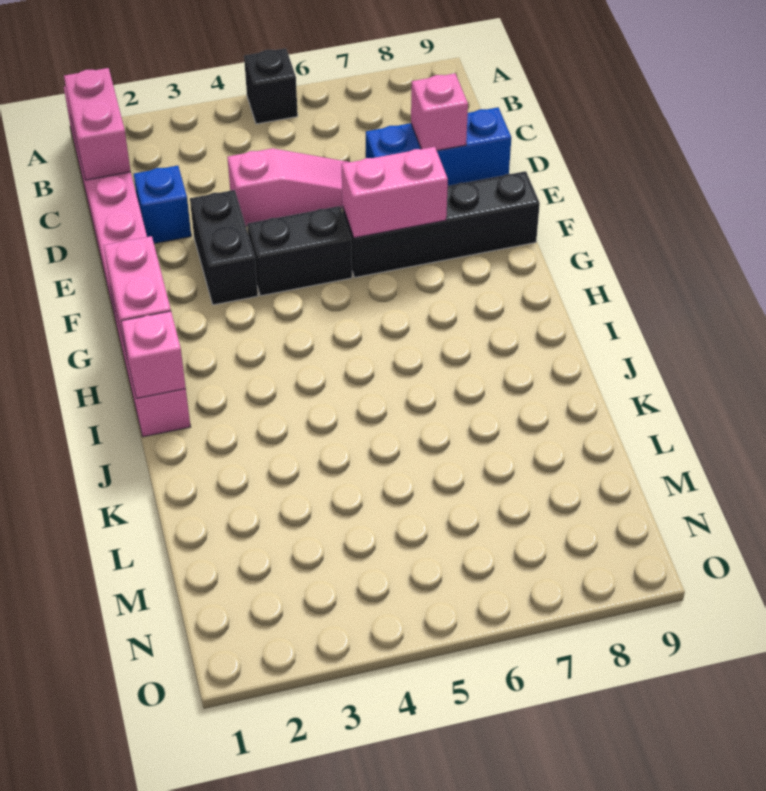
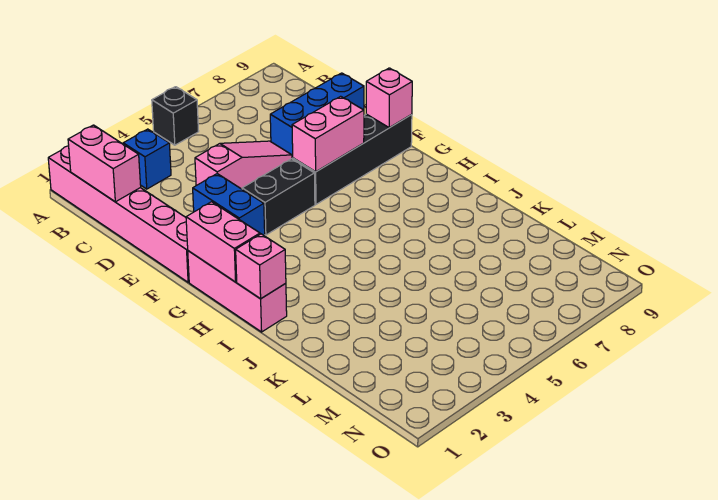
blue 1x1 brick [134,166,191,243] -> blue 1x1 brick moved to [123,129,171,189]
pink 1x1 brick [411,73,468,150] -> pink 1x1 brick moved to [366,68,412,128]
black 1x2 brick [190,190,258,305] -> blue 1x2 brick [193,174,265,236]

